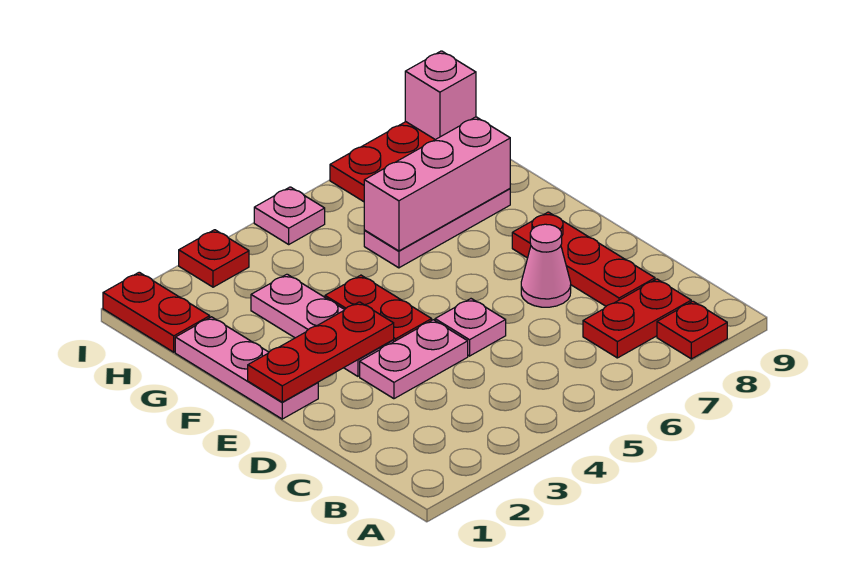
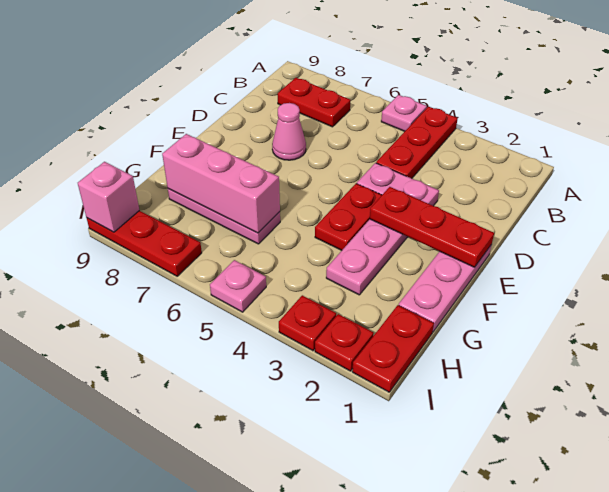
red 1x1 plate [657,301,727,359] -> red 1x1 plate moved to [315,314,374,371]
red 1x3 plate [512,212,655,306] -> red 1x3 plate moved to [376,107,458,178]
pink 1x1 plate [435,299,506,356] -> pink 1x1 plate moved to [381,95,427,131]

